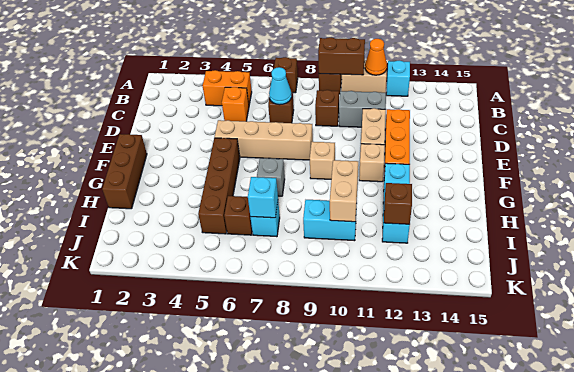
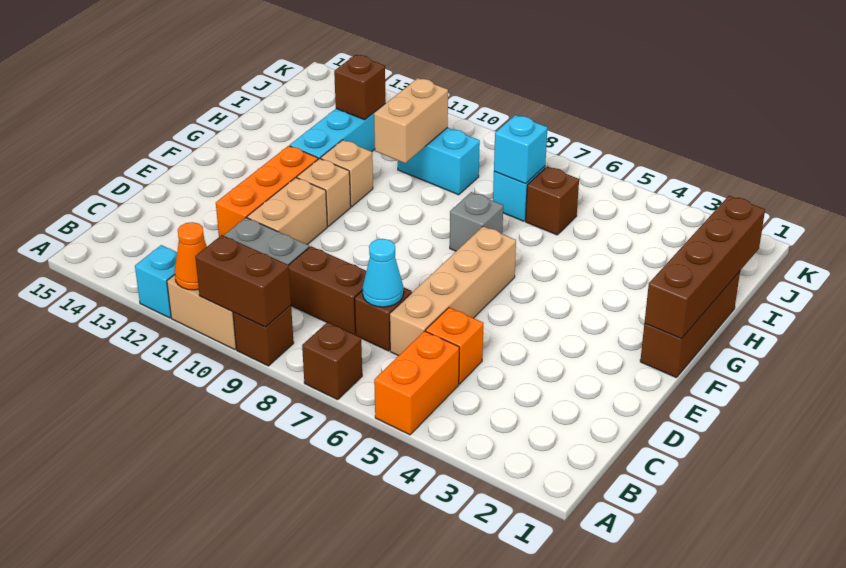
orange 1x2 brick [203,70,252,106] -> orange 1x2 brick turned to [374,331,459,435]
brown 1x1 brick [315,90,339,126] -> brown 1x2 brick [289,246,366,335]
tan 1x4 brick [215,120,313,160] -> tan 1x4 brick turned to [390,226,516,356]
brown 1x4 brick [198,138,240,234] -> brown 1x4 brick moved to [645,196,765,339]
tan 1x1 brick [310,142,335,179] -> tan 1x1 brick moved to [321,140,373,207]

